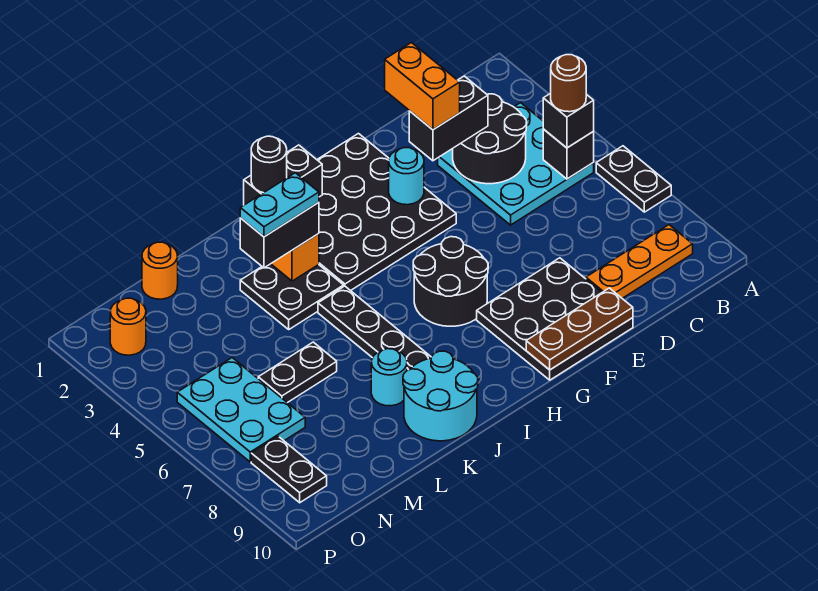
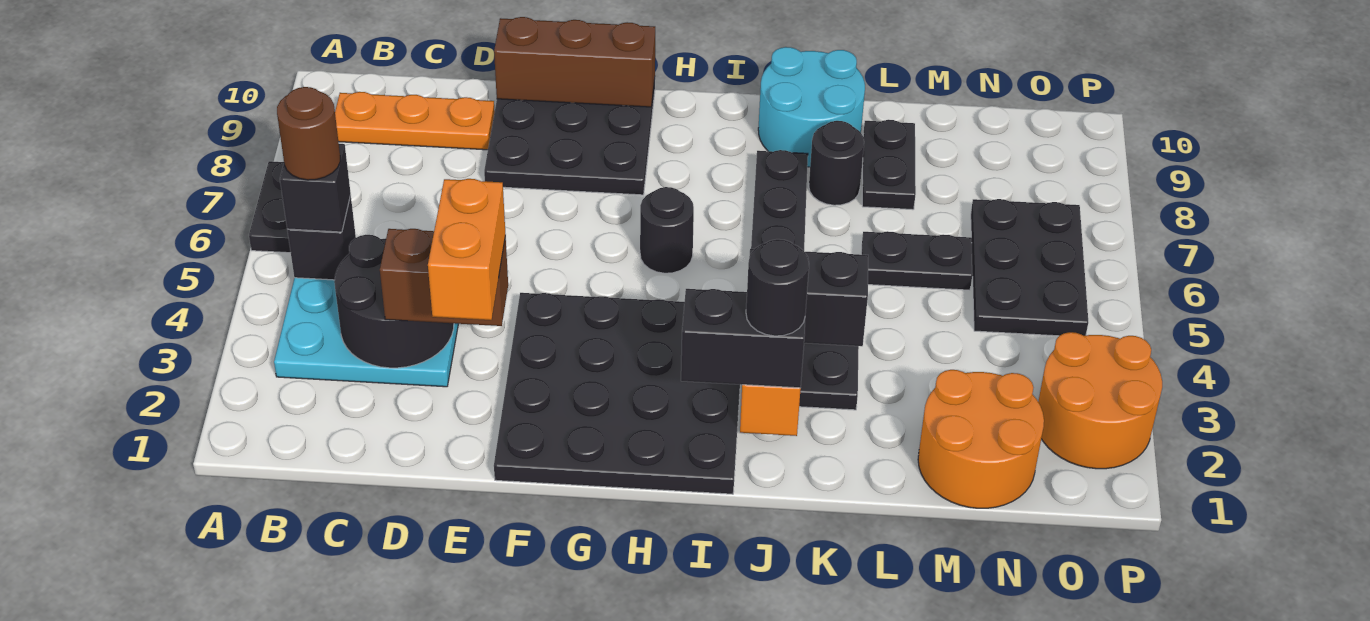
black 1x2 brick [409,76,488,161] -> brown 1x2 brick [380,229,508,326]
brown 1x3 plate [526,288,633,370] -> brown 1x3 brick [494,17,655,107]
cyan 1x1 round brick [389,148,424,205] -> none
black 2x2 round brick [413,237,488,326] -> black 1x1 round brick [640,187,694,273]
cyan 1x2 plate [240,173,319,237] -> none
cyan 1x1 round brick [371,349,407,406] -> black 1x1 round brick [809,121,864,205]
orange 1x1 round brick [142,242,178,299] -> orange 2x2 round brick [918,370,1044,508]
cyan 2x3 plate [177,358,305,462] -> black 2x3 plate [971,199,1088,336]
orange 1x1 round brick [110,298,146,355] -> orange 2x2 round brick [1038,332,1162,469]
black 1x2 plate [251,436,327,503] -> black 1x2 plate moved to [862,120,916,210]

